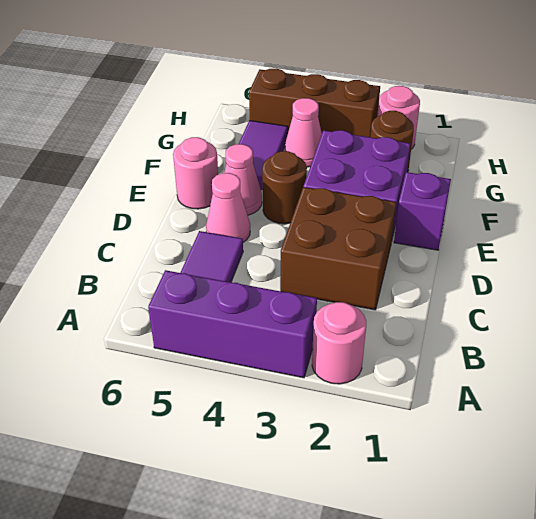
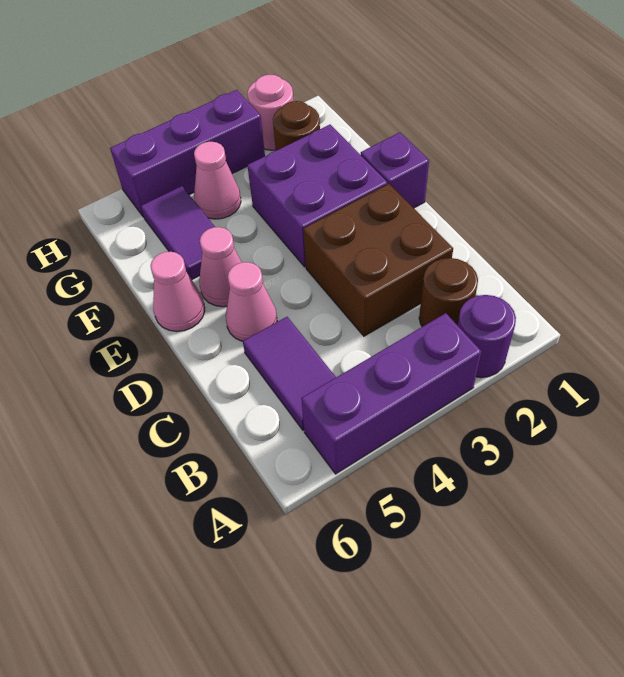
pink 1x1 round brick [312,302,366,384] -> purple 1x1 round brick [458,295,516,378]
brown 1x1 round brick [262,151,307,224] -> brown 1x1 round brick moved to [419,258,478,327]
pink 1x1 round brick [173,137,218,209] -> pink 1x1 cone [151,252,205,331]
brown 1x3 brick [249,69,380,137] -> purple 1x3 brick [110,90,265,217]

